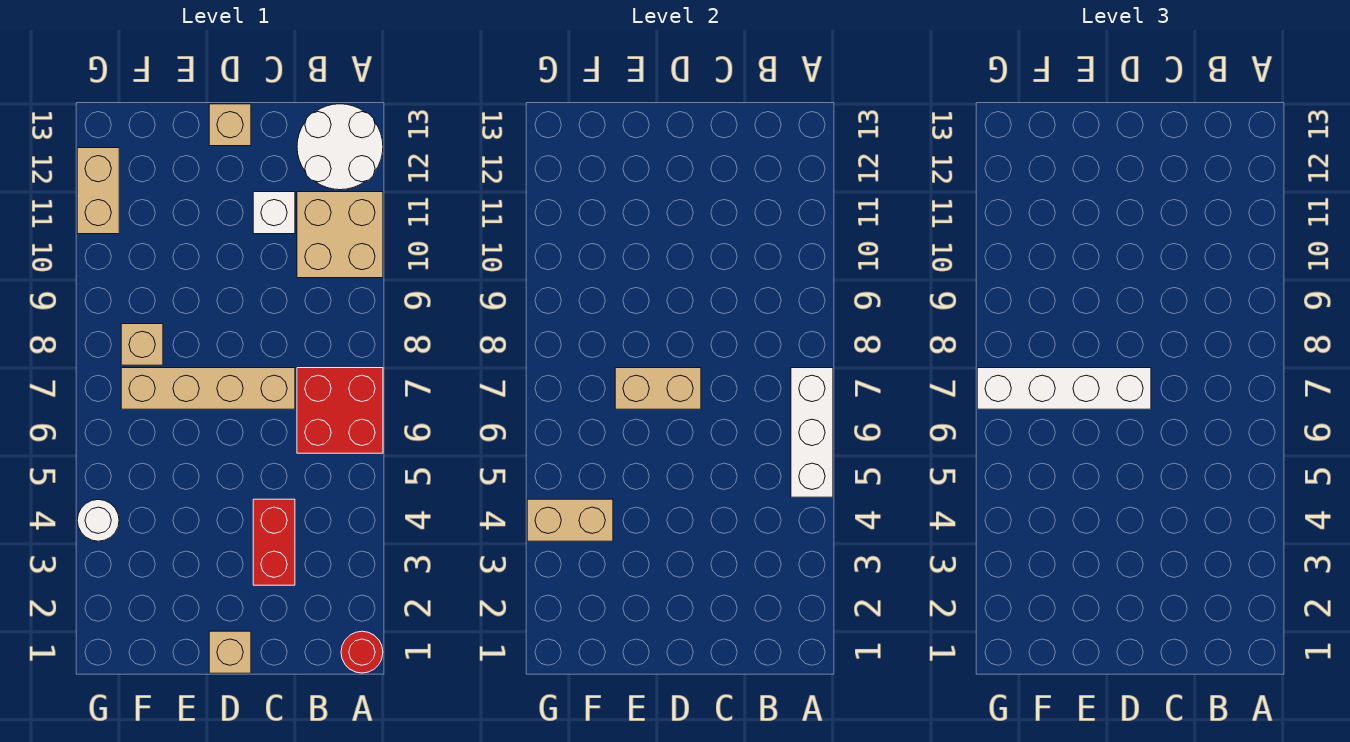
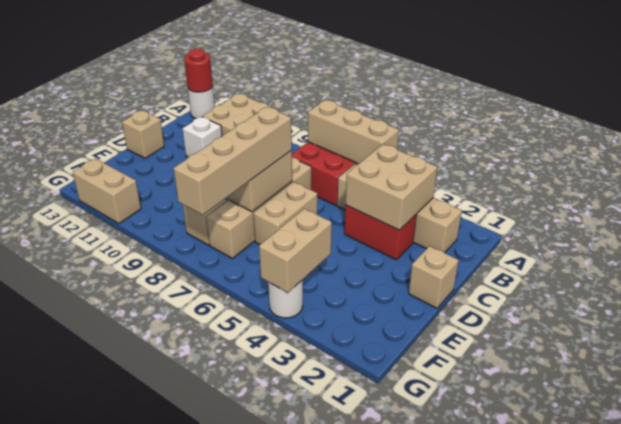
red 1x1 round brick [341,631,383,673] -> red 1x1 round brick moved to [184,49,213,92]
white 1x3 brick [791,368,833,497] -> tan 1x3 brick [308,100,399,164]
white 2x2 round brick [297,104,383,190] -> white 1x1 round brick [188,87,215,119]
none -> tan 1x4 brick [337,164,462,253]
none -> tan 2x2 brick [346,144,437,230]
none -> tan 1x2 brick [253,182,317,244]
white 1x4 brick [977,368,1151,409] -> tan 1x4 brick [174,107,292,215]

